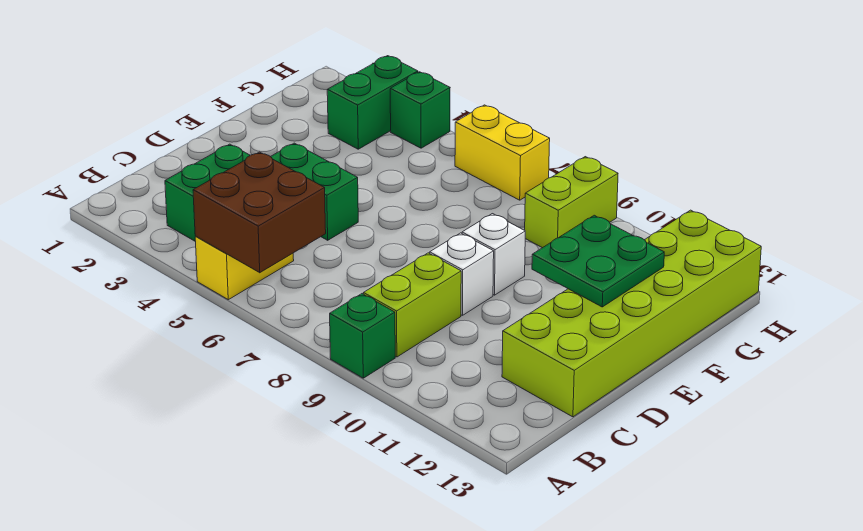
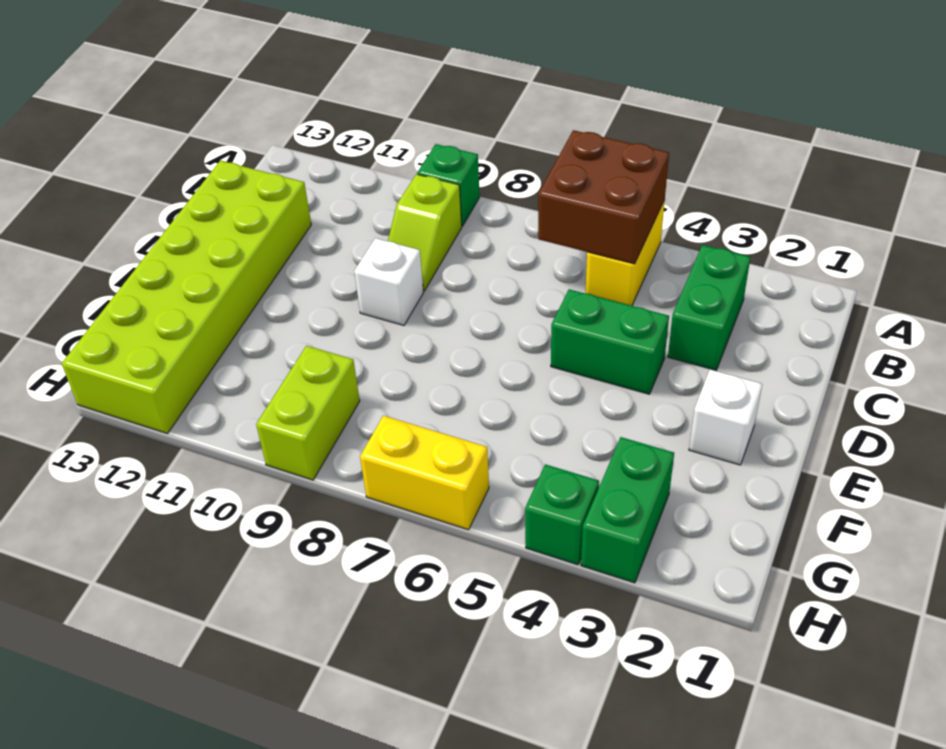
lime 1x2 brick [363,253,461,357] -> lime 1x2 slope [388,174,462,291]
white 1x1 brick [462,214,525,295] -> white 1x1 brick moved to [689,370,762,465]
green 2x2 plate [532,215,664,307] -> none

